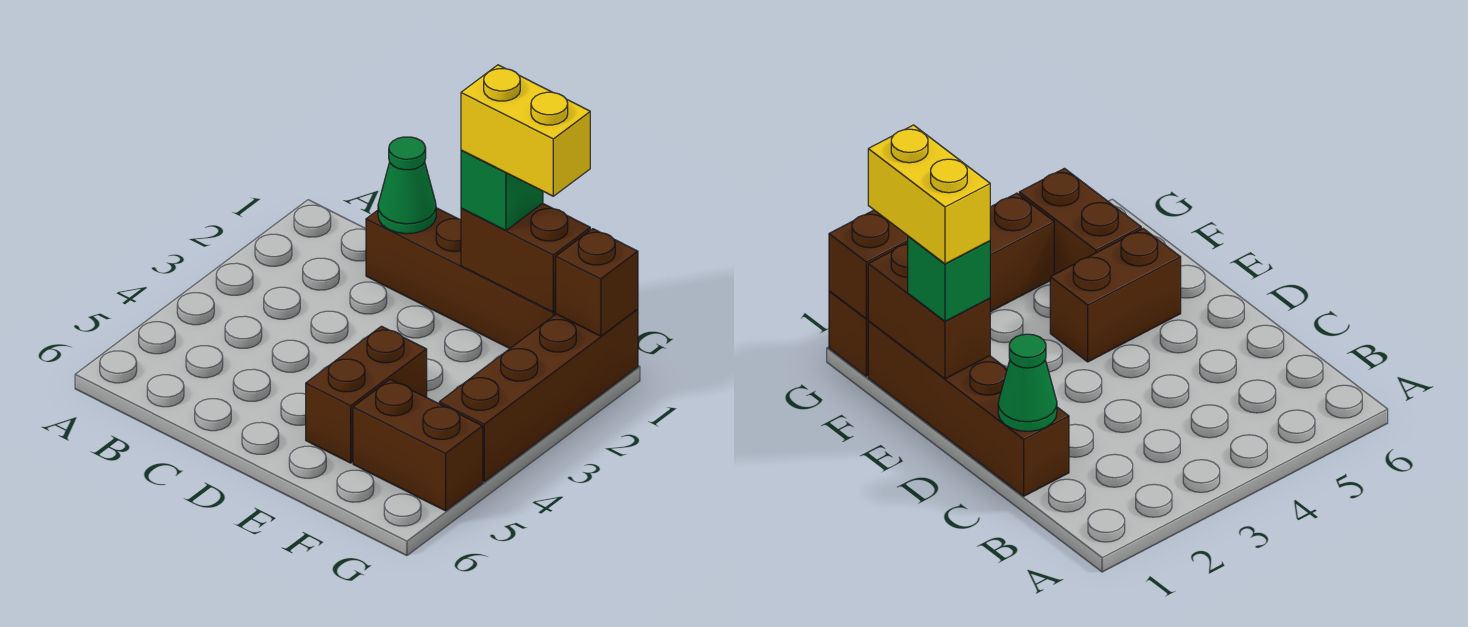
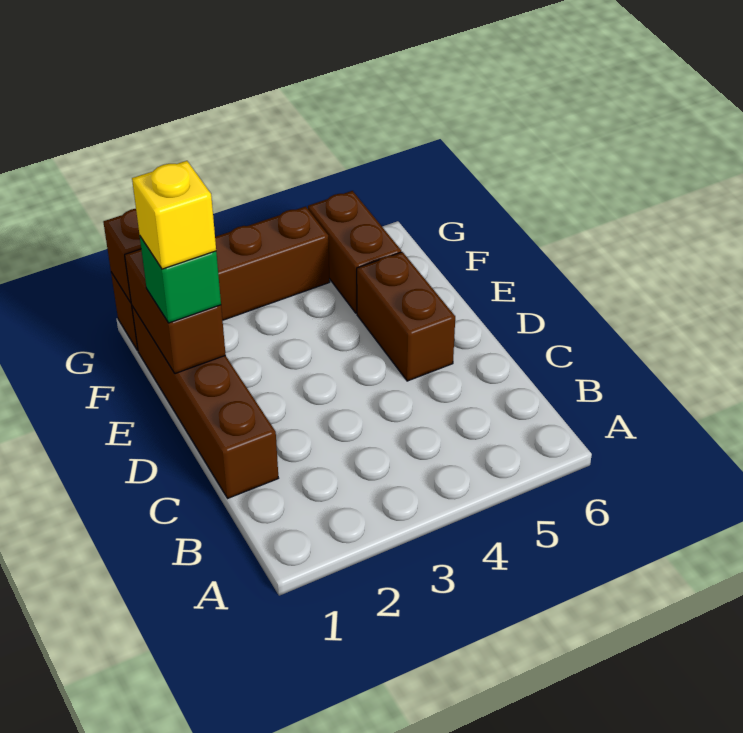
green 1x1 cone [378,137,436,234] -> none
yellow 1x2 brick [461,65,590,196] -> yellow 1x1 brick [132,161,216,269]
brown 1x2 brick [306,326,427,463] -> brown 1x2 brick turned to [357,252,455,381]

